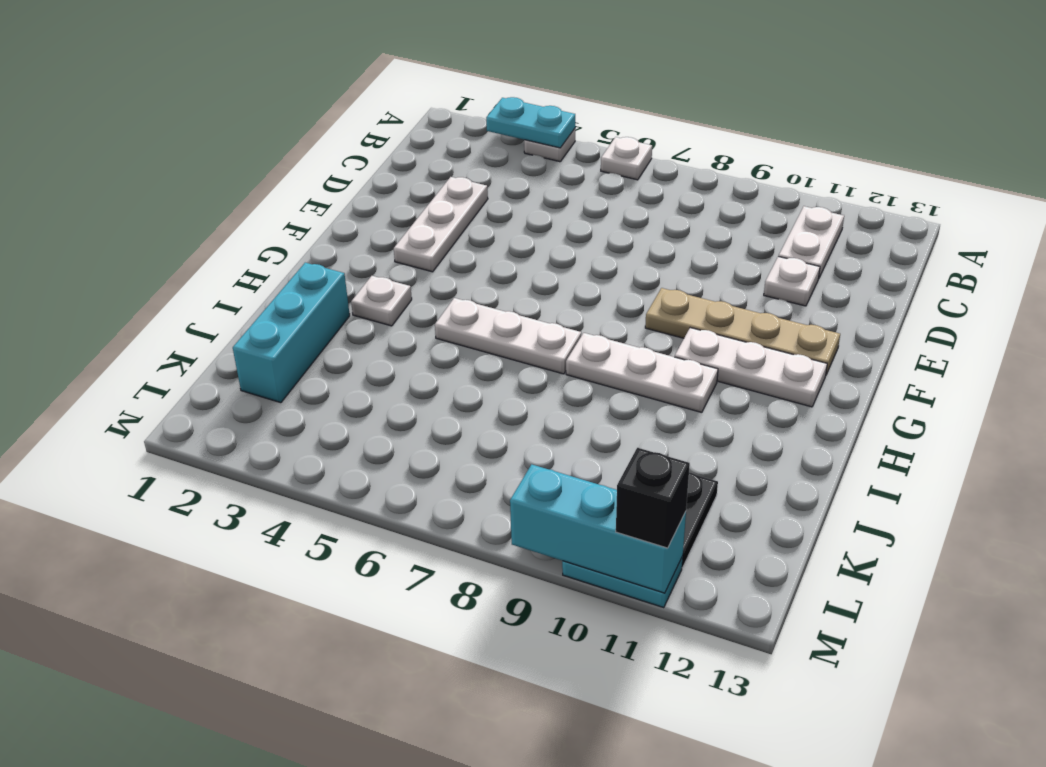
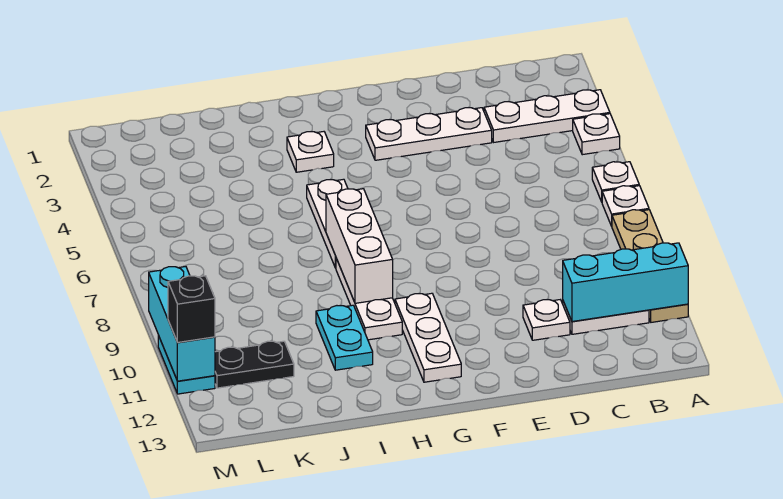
none -> white 1x3 plate [484,90,610,142]
cyan 1x2 plate [486,97,575,148] -> cyan 1x2 plate moved to [316,305,373,370]
none -> white 1x1 plate [602,186,649,226]
tan 1x4 plate [645,288,840,375] -> tan 1x4 plate moved to [612,210,688,322]
none -> white 1x3 brick [326,189,393,303]
cyan 1x3 brick [233,263,350,403] -> cyan 1x3 brick moved to [563,243,688,322]

